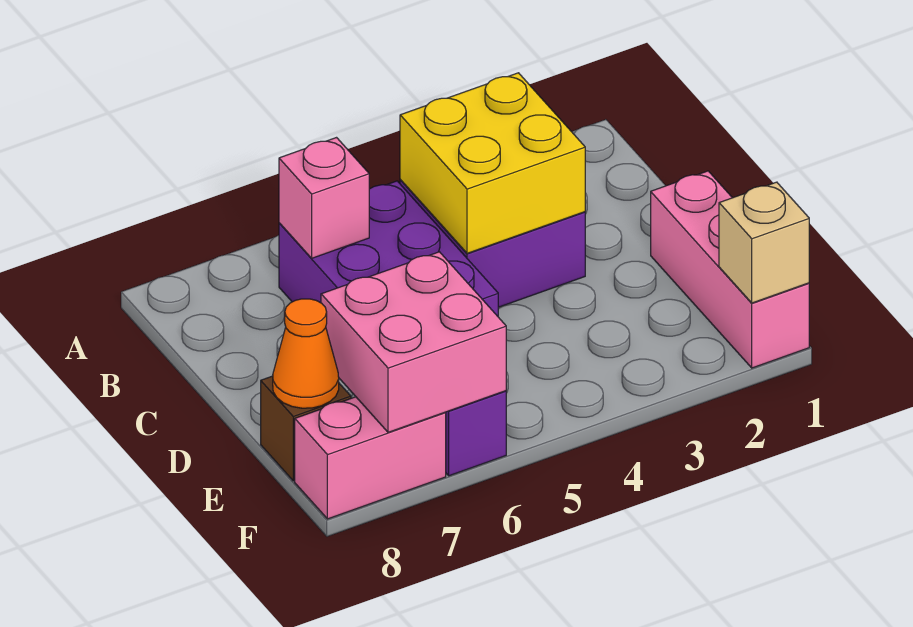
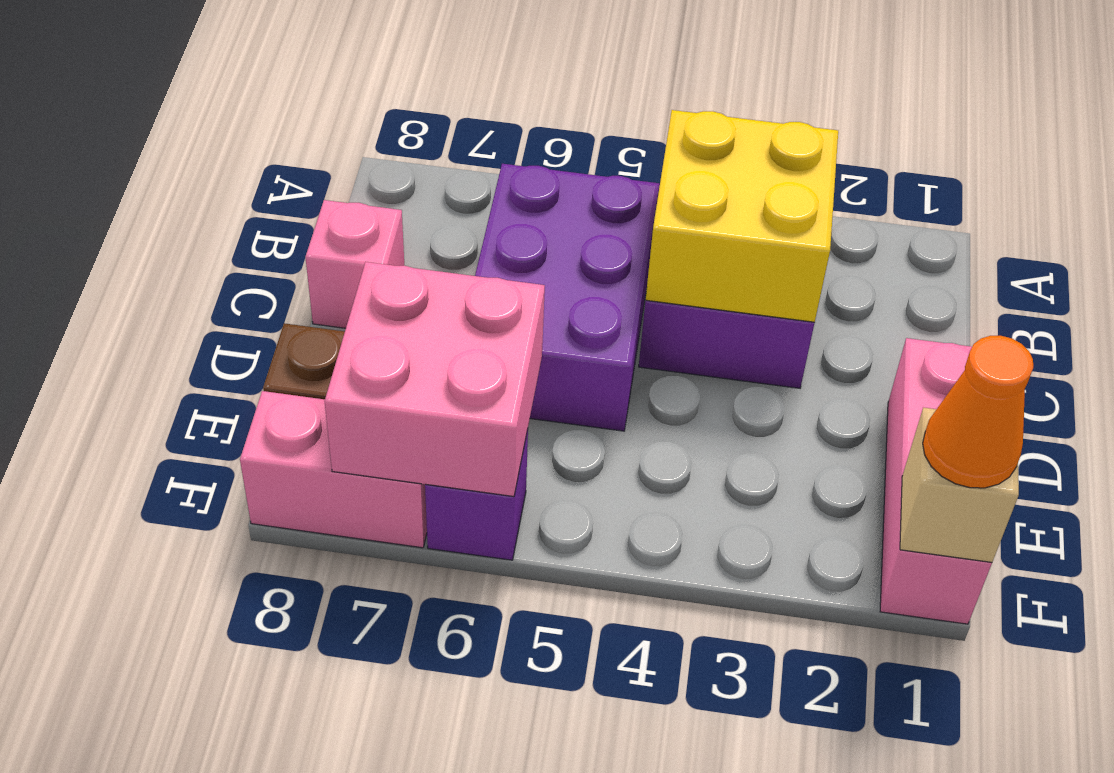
pink 1x1 brick [279,138,369,258] -> pink 1x1 brick moved to [305,200,404,328]
orange 1x1 cone [273,299,339,408] -> orange 1x1 cone moved to [923,336,1033,488]

